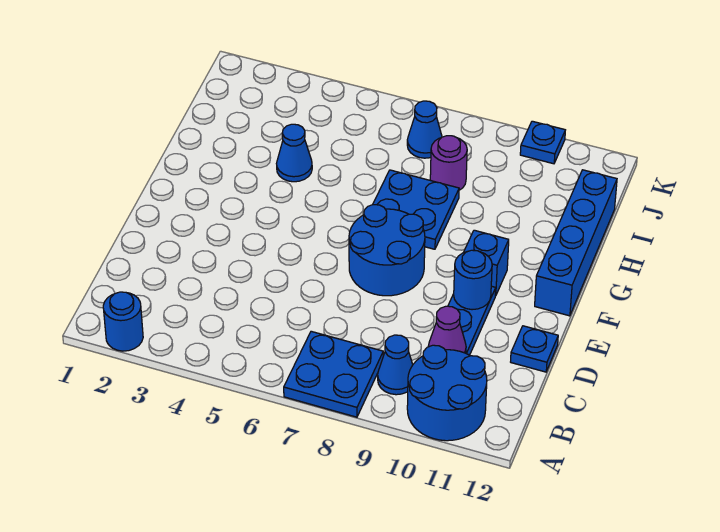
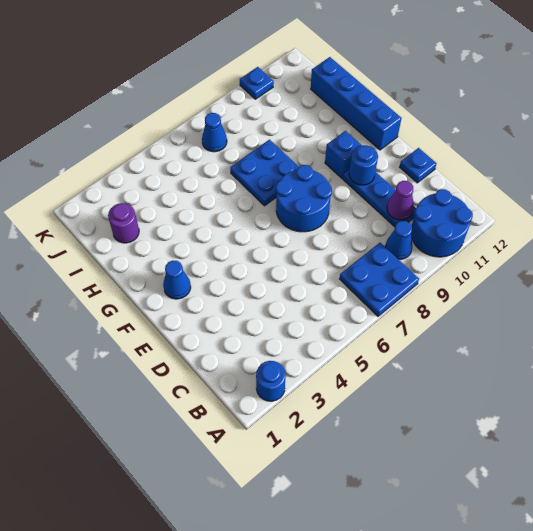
blue 1x1 cone [277,124,312,182] -> blue 1x1 cone moved to [163,261,191,299]
purple 1x1 round brick [430,136,467,190] -> purple 1x1 round brick moved to [108,203,139,243]

